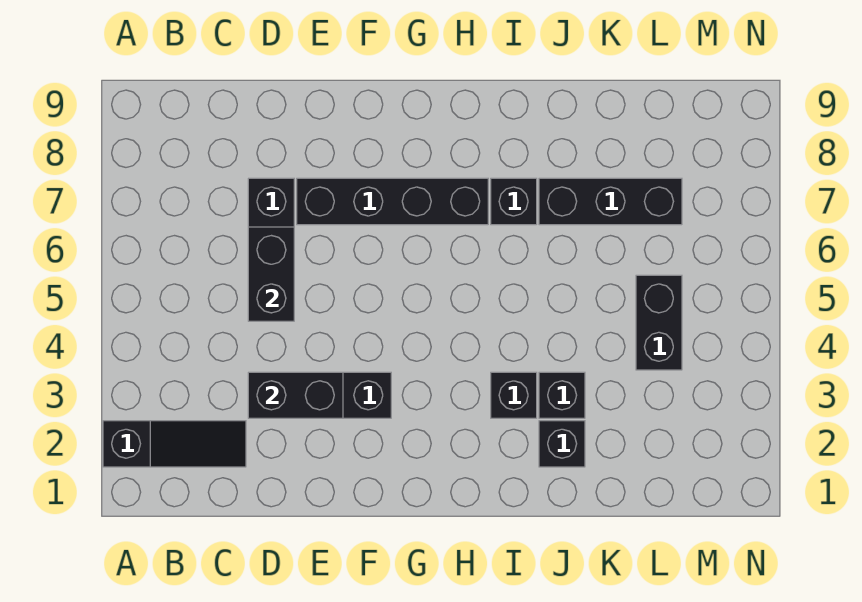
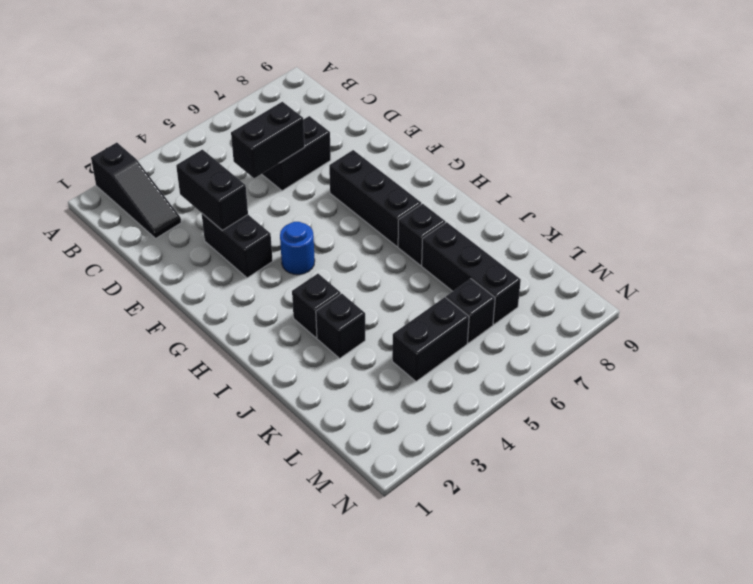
black 1x4 brick [297,178,488,225] -> black 1x3 brick [329,150,421,246]
none -> blue 1x1 round brick [280,222,315,275]
black 1x1 brick [539,421,585,467] -> black 1x1 brick moved to [446,279,495,343]

